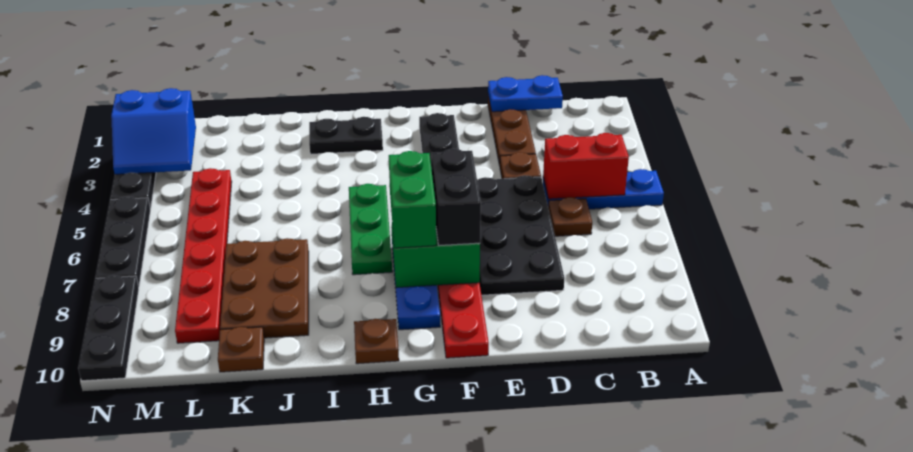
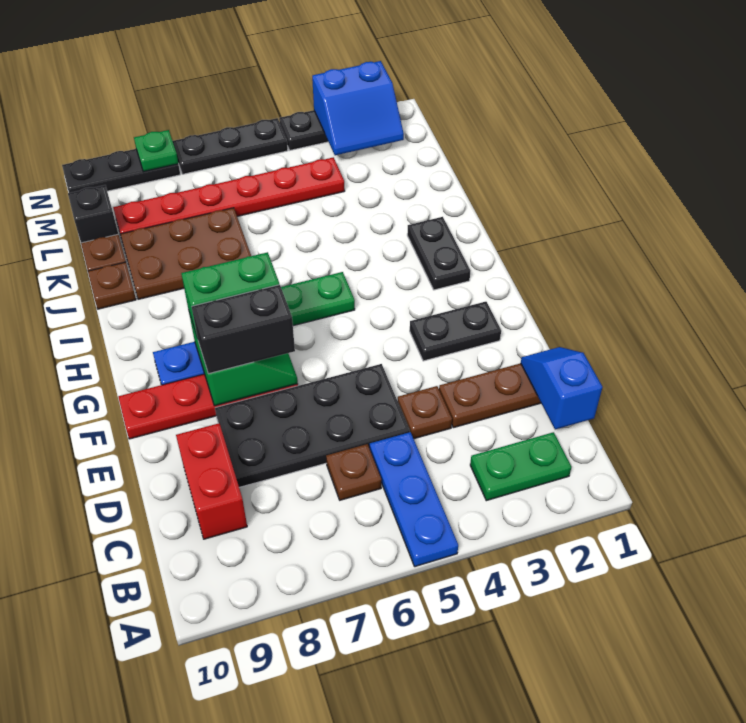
none -> green 1x2 plate [470,432,571,501]
red 1x2 brick [543,133,629,199] -> red 1x2 brick moved to [176,423,247,539]
blue 1x2 plate [488,75,563,112] -> blue 1x2 slope [521,347,602,429]
brown 1x1 plate [354,319,399,364] -> brown 1x1 plate moved to [88,262,136,309]
none -> black 1x1 brick [68,185,118,243]
blue 2x2 slope [111,88,196,174] -> blue 2x2 slope turned to [312,61,404,155]
none -> green 1x1 plate [134,130,178,172]

